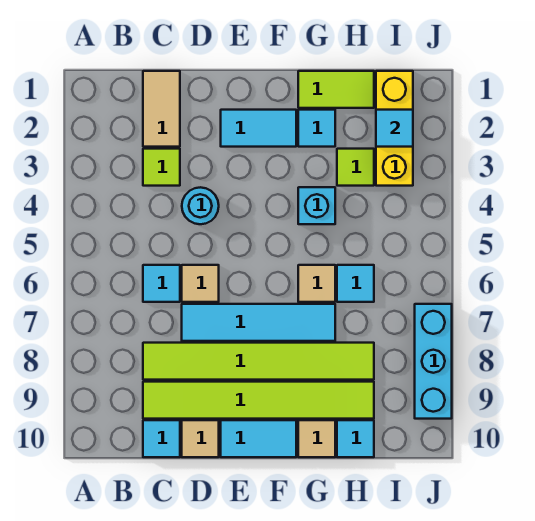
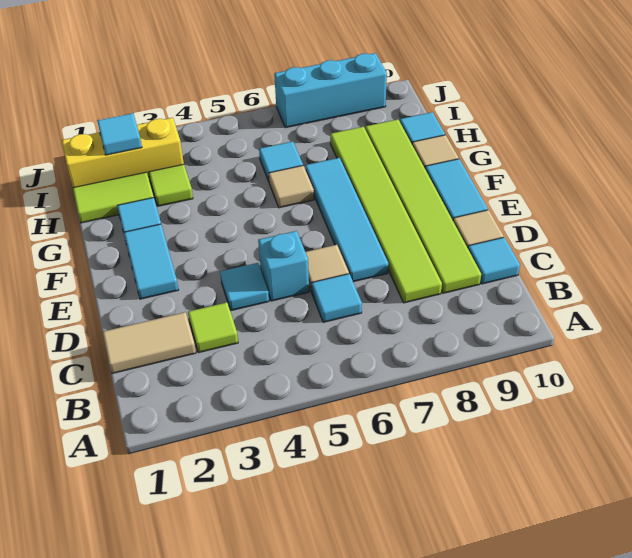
cyan 1x1 round brick [182,187,219,224] -> cyan 1x1 tile [220,263,269,311]
lime 1x2 tile [298,71,374,108] -> lime 1x2 tile turned to [73,172,154,223]
cyan 1x1 brick [298,187,335,224] -> cyan 1x1 brick moved to [258,231,309,301]

